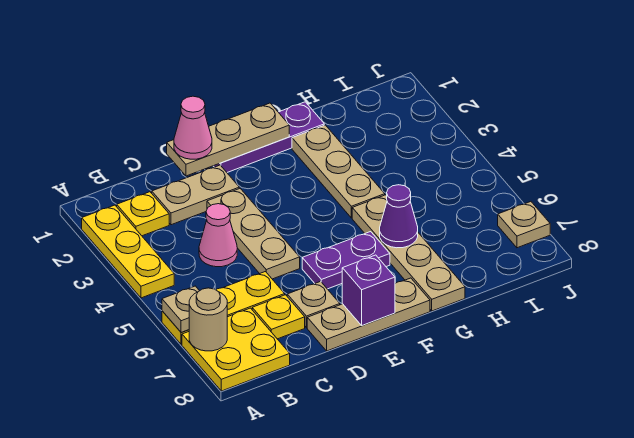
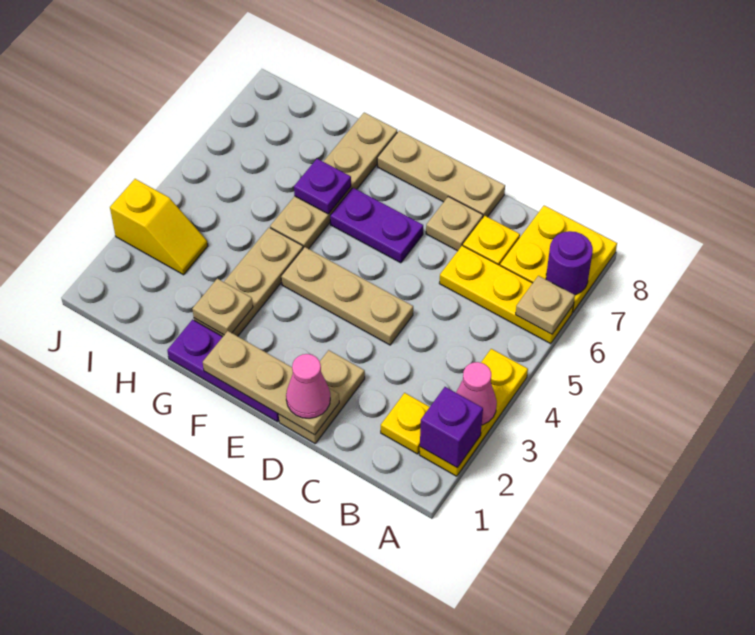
tan 1x1 round brick [189,288,227,351] -> purple 1x1 round brick [546,231,593,295]
tan 1x2 plate [152,165,239,225] -> tan 1x2 plate turned to [279,350,365,443]
pink 1x1 cone [199,204,237,267] -> pink 1x1 cone moved to [456,362,497,425]
tan 1x3 plate [207,188,300,279] -> tan 1x3 plate turned to [281,247,413,345]
purple 1x1 brick [342,255,395,326] -> purple 1x1 brick moved to [420,387,483,468]
purple 1x1 cone [380,185,418,248] -> purple 1x1 plate [294,159,351,214]
none -> yellow 1x2 slope [110,179,208,275]
tan 1x1 plate [498,202,550,248] -> tan 1x1 plate moved to [192,279,253,335]

